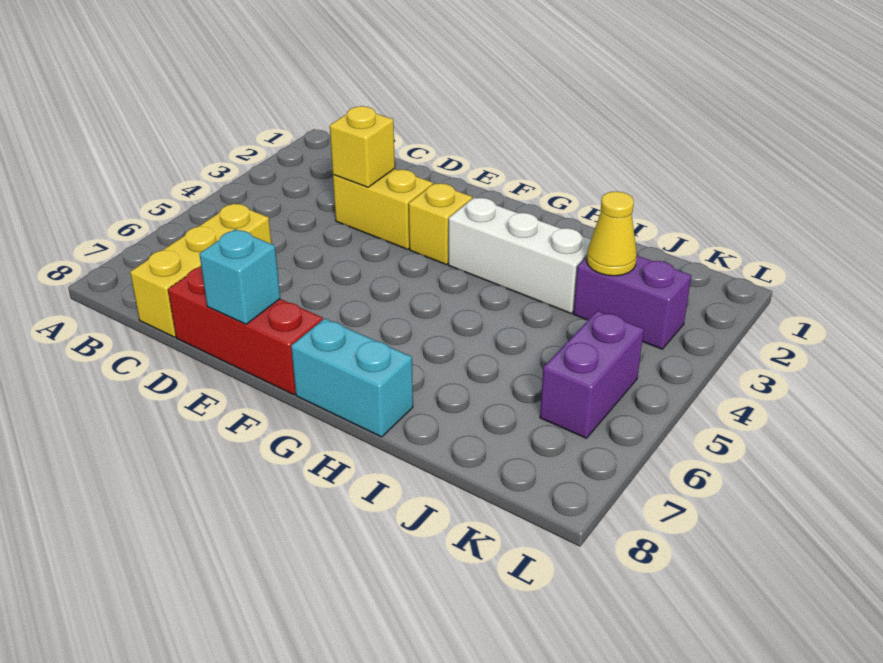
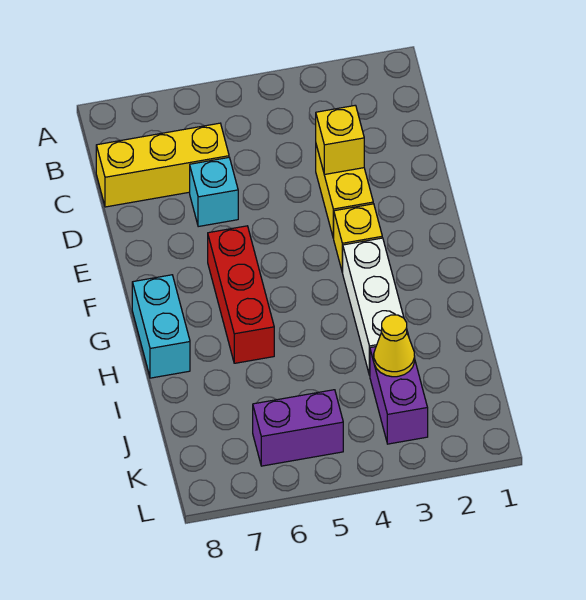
red 1x3 brick [168,267,323,395] -> red 1x3 brick moved to [208,226,274,363]
cyan 1x1 brick [199,229,280,324] -> cyan 1x1 brick moved to [190,158,238,227]

